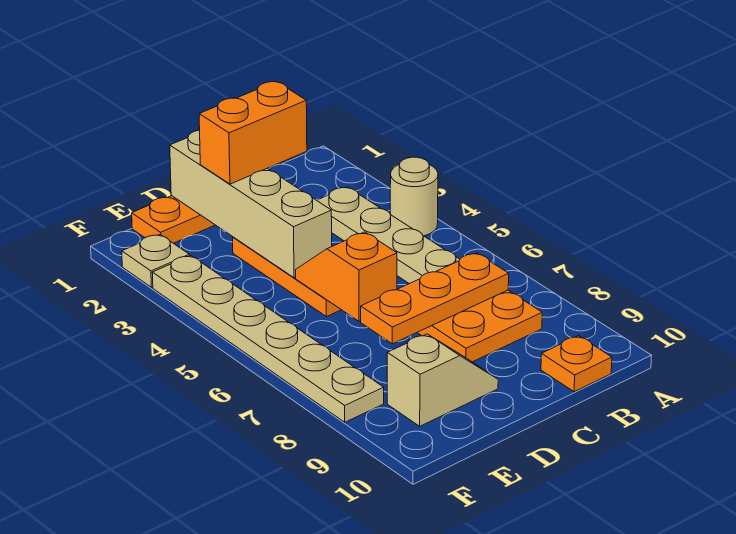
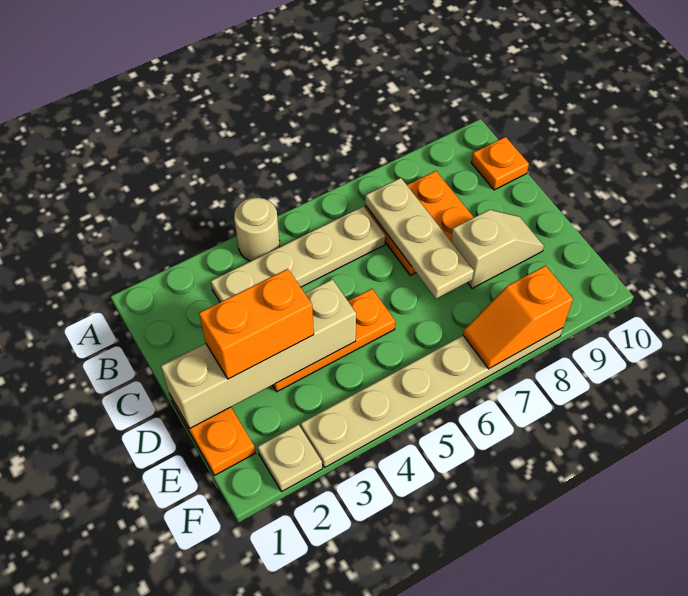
orange 1x3 plate [361,253,509,344] -> tan 1x3 plate [365,178,474,299]
orange 1x2 brick [199,81,307,184] -> orange 1x2 brick turned to [199,269,314,379]
orange 1x2 slope [296,232,397,321] -> orange 1x2 slope moved to [463,266,573,369]
tan 1x2 slope [387,334,498,426] -> tan 1x2 slope turned to [451,210,544,288]

